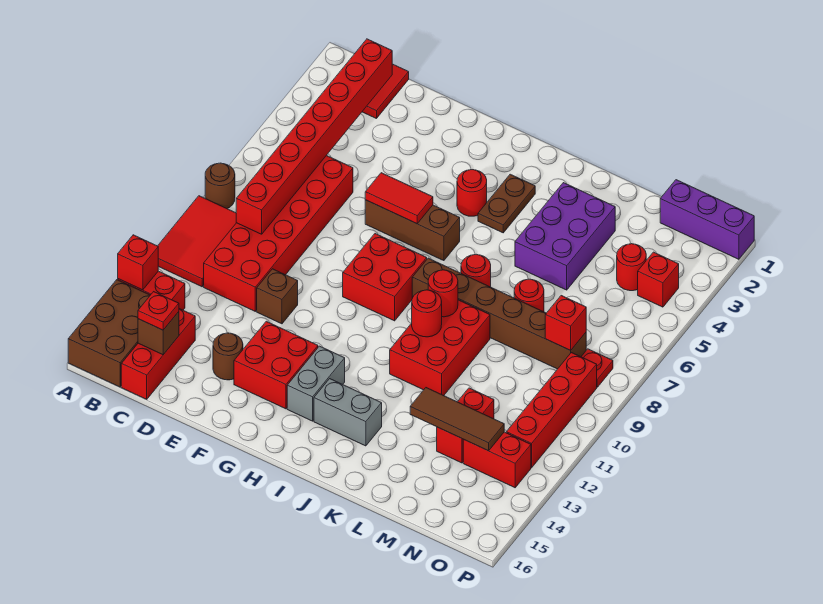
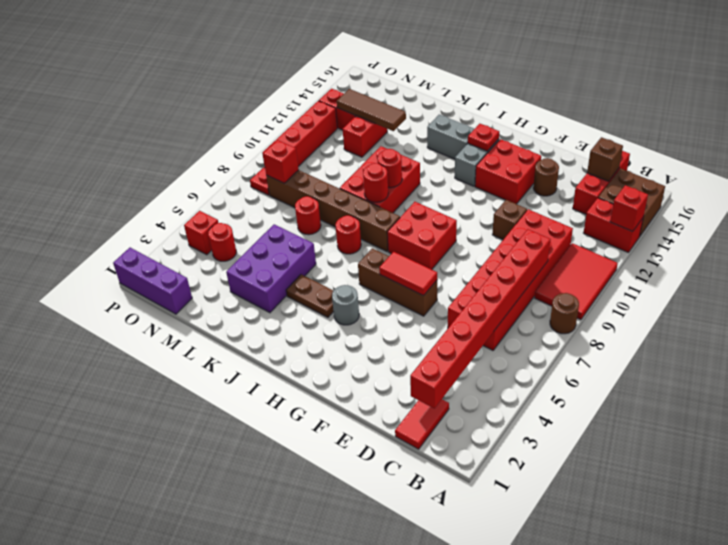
brown 2x3 brick [68,280,150,387] -> brown 2x2 brick [598,169,665,237]
red 1x1 plate [138,292,179,330] -> red 1x1 plate moved to [468,124,499,151]
red 1x1 round brick [457,170,487,216] -> grey 1x1 round brick [332,285,359,325]
brown 1x2 plate [478,174,535,233] -> brown 1x2 plate turned to [286,274,334,317]

